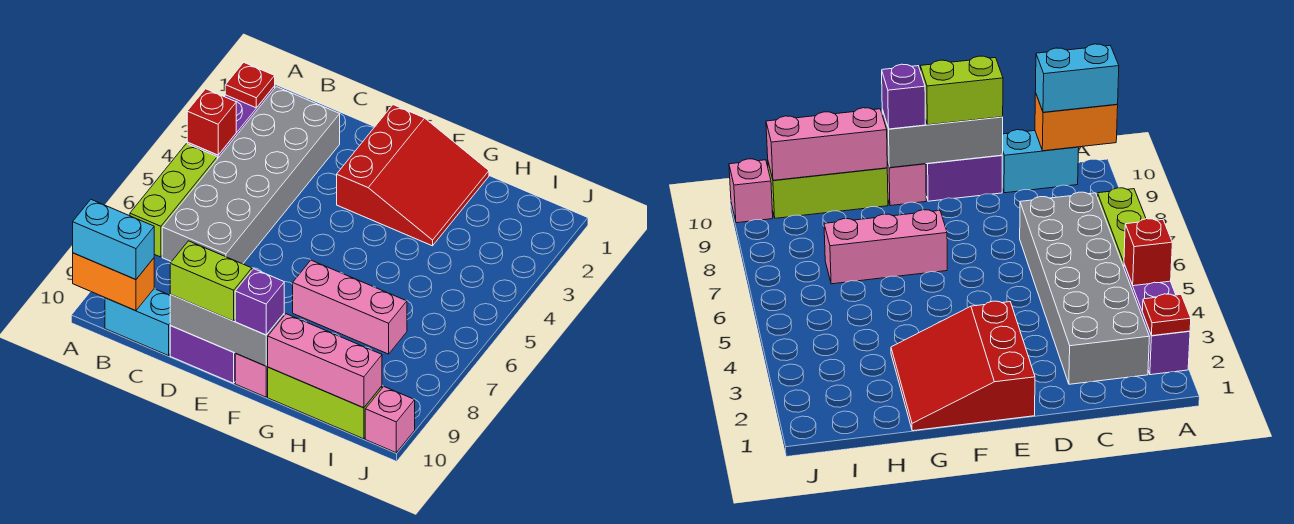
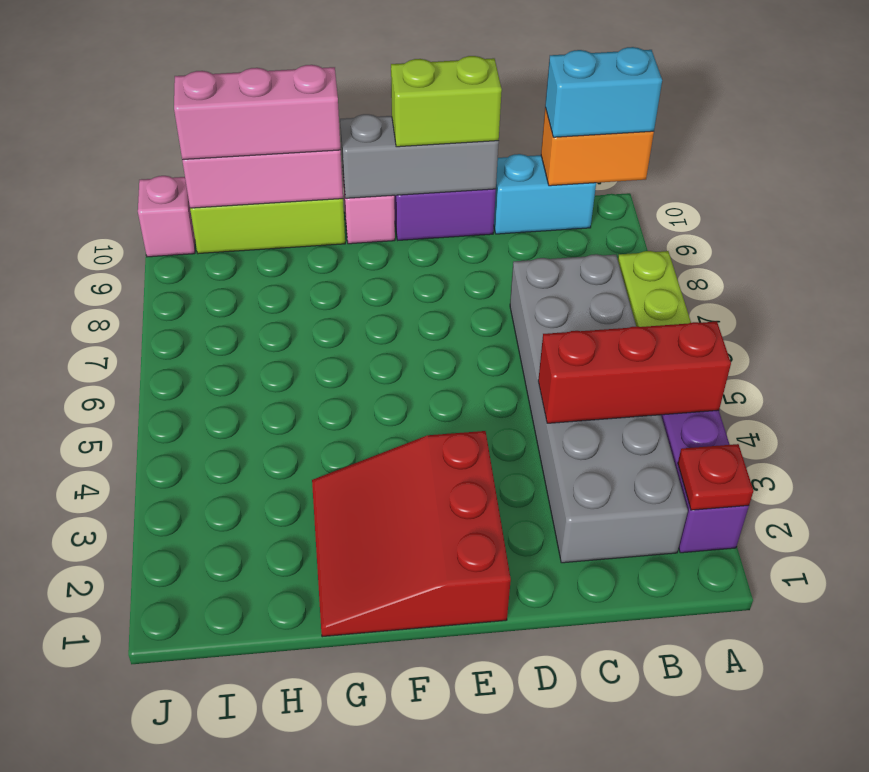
red 1x1 brick [187,89,236,155] -> red 1x3 brick [538,322,731,423]
pink 1x3 brick [293,260,407,354] -> pink 1x3 brick moved to [174,65,341,160]
purple 1x1 brick [235,269,284,335] -> none

